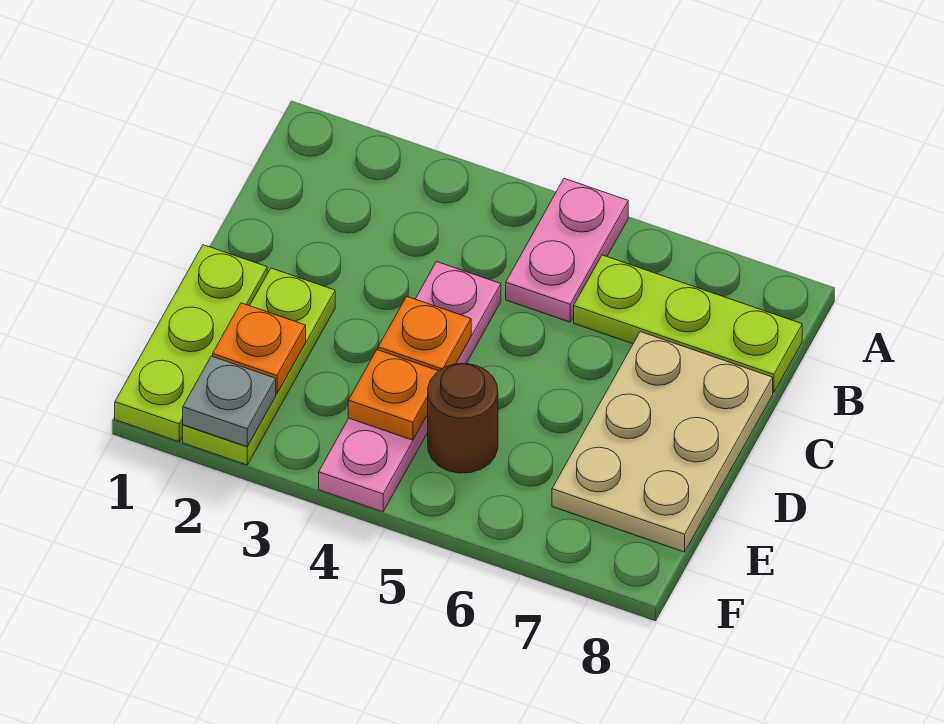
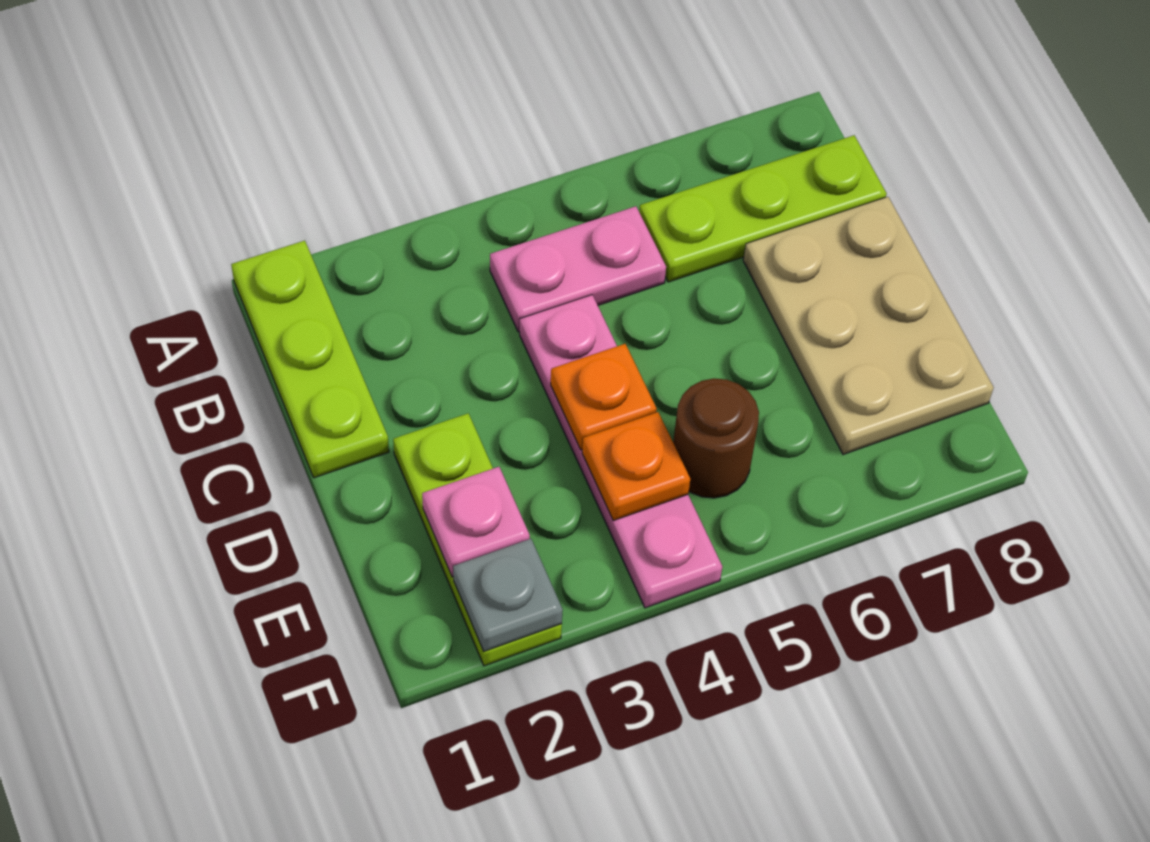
pink 1x2 plate [506,178,628,322] -> pink 1x2 plate turned to [490,206,666,332]
lime 1x3 plate [115,245,267,442] -> lime 1x3 plate moved to [231,241,389,478]
orange 1x1 plate [213,303,306,393] -> pink 1x1 plate [422,467,530,577]

